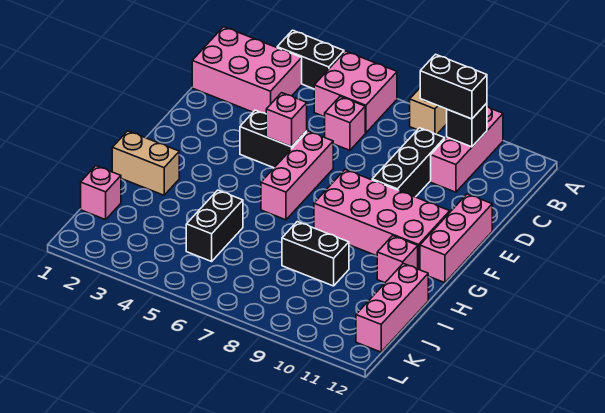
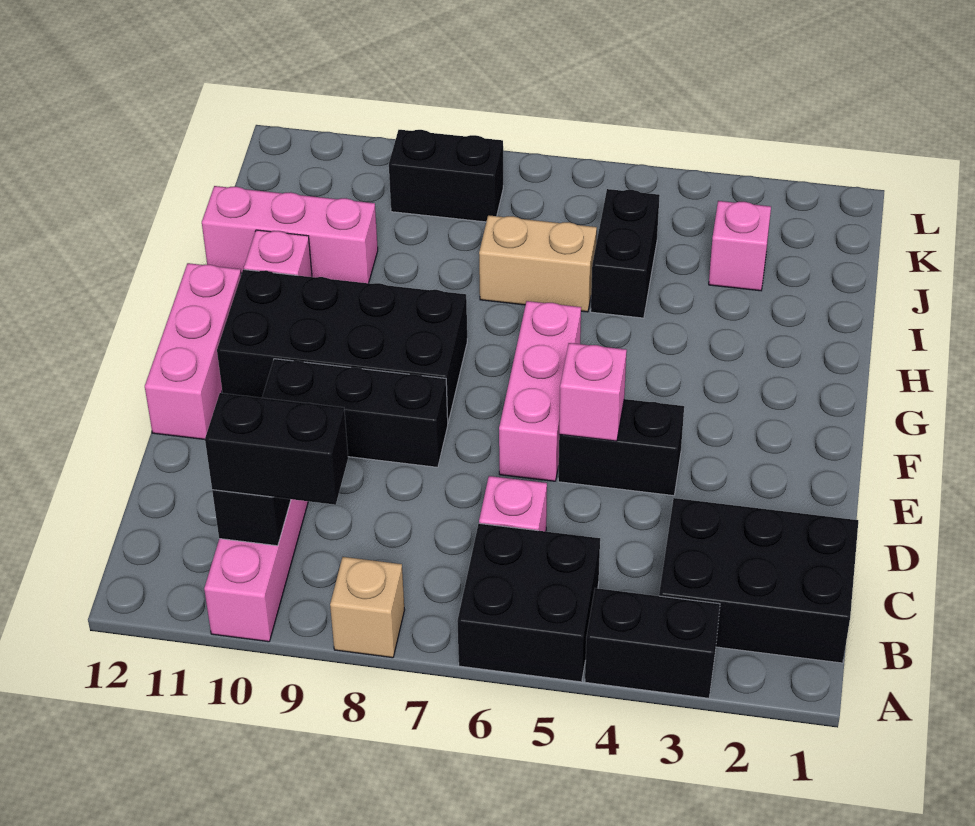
pink 2x2 brick [314,51,397,133] -> black 2x2 brick [457,523,600,682]
pink 2x3 brick [192,27,302,114] -> black 2x3 brick [659,498,858,663]
black 1x3 brick [372,128,445,197] -> black 1x3 brick turned to [262,359,448,467]
pink 2x4 brick [314,170,450,270] -> black 2x4 brick [217,269,467,422]
tan 1x2 brick [112,131,179,195] -> tan 1x2 brick moved to [479,215,597,312]
black 1x2 brick [282,222,349,286] -> black 1x2 brick moved to [389,130,503,222]
pink 1x3 brick [356,263,428,352] -> pink 1x3 brick turned to [202,186,378,283]
pink 1x1 brick [81,166,121,220] -> pink 1x1 brick moved to [709,201,771,291]

